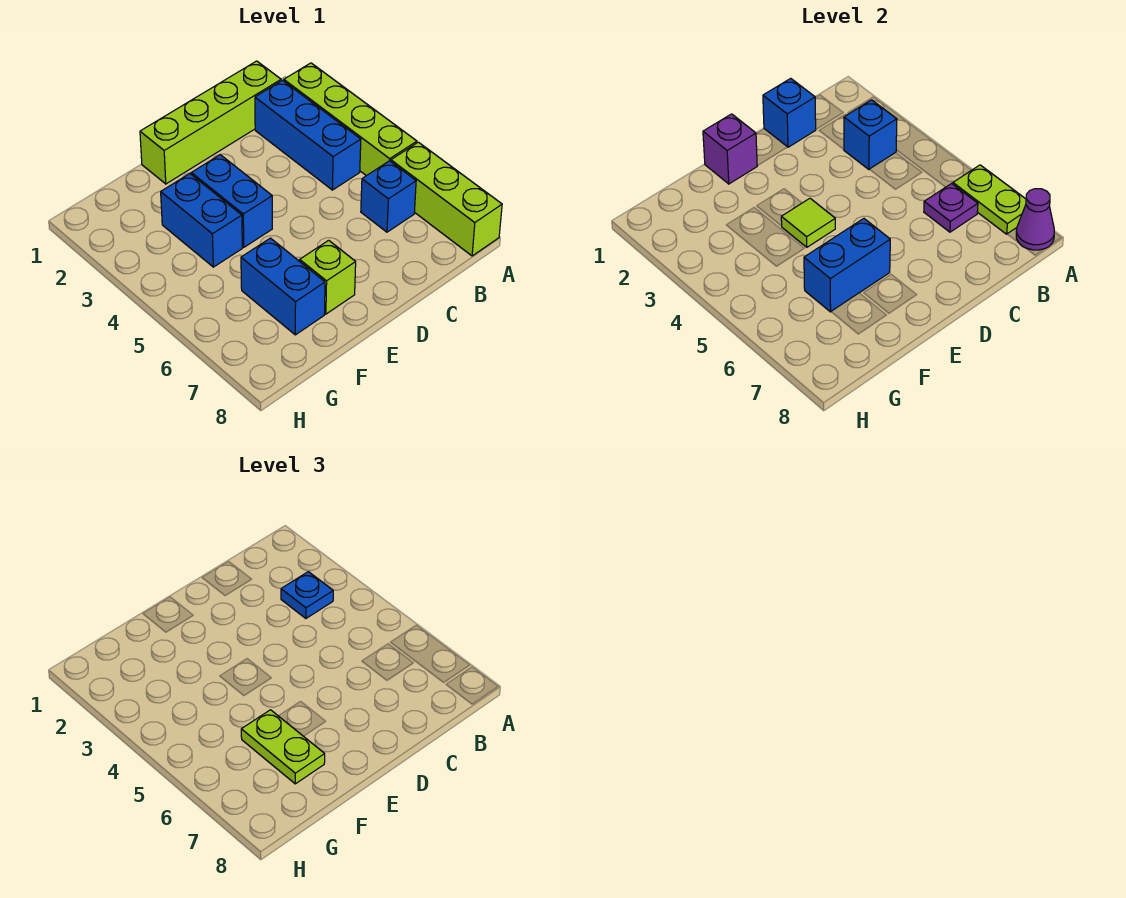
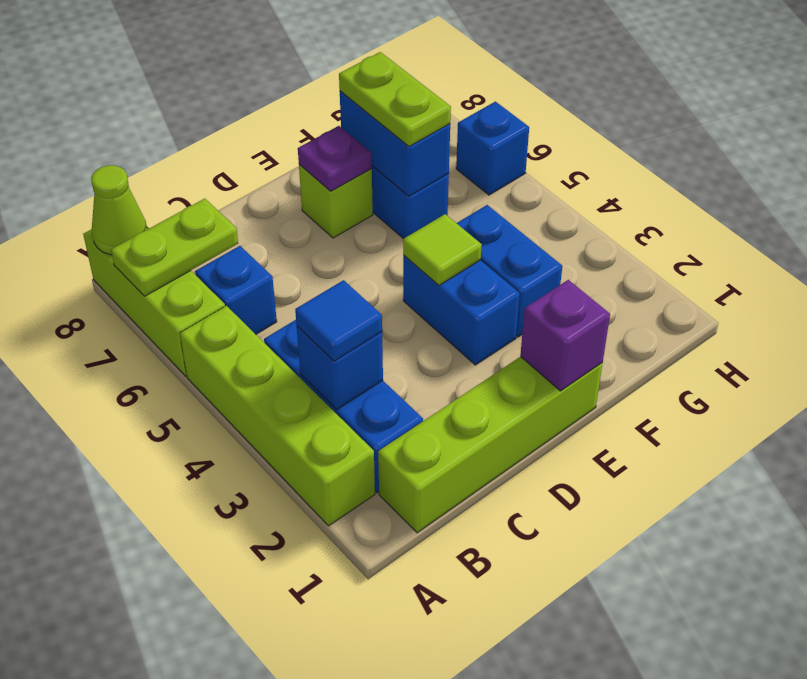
lime 1x2 plate [953,165,1026,234] -> lime 1x2 plate turned to [111,199,238,296]
purple 1x1 cone [1016,189,1054,250] -> lime 1x1 cone [91,165,147,255]
blue 1x1 plate [281,572,333,618] -> blue 1x1 tile [295,280,382,361]
purple 1x1 plate [924,184,978,232] -> purple 1x1 plate moved to [298,126,372,191]
blue 1x1 brick [763,78,816,147] -> blue 1x1 brick moved to [456,102,529,195]
blue 1x2 brick [804,219,890,312] -> blue 1x2 brick turned to [340,91,450,196]

